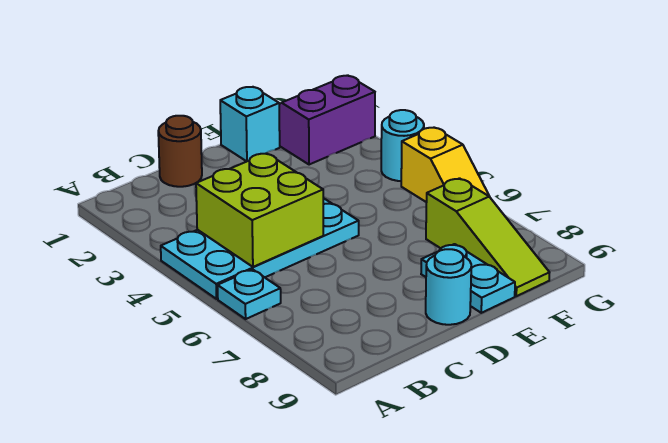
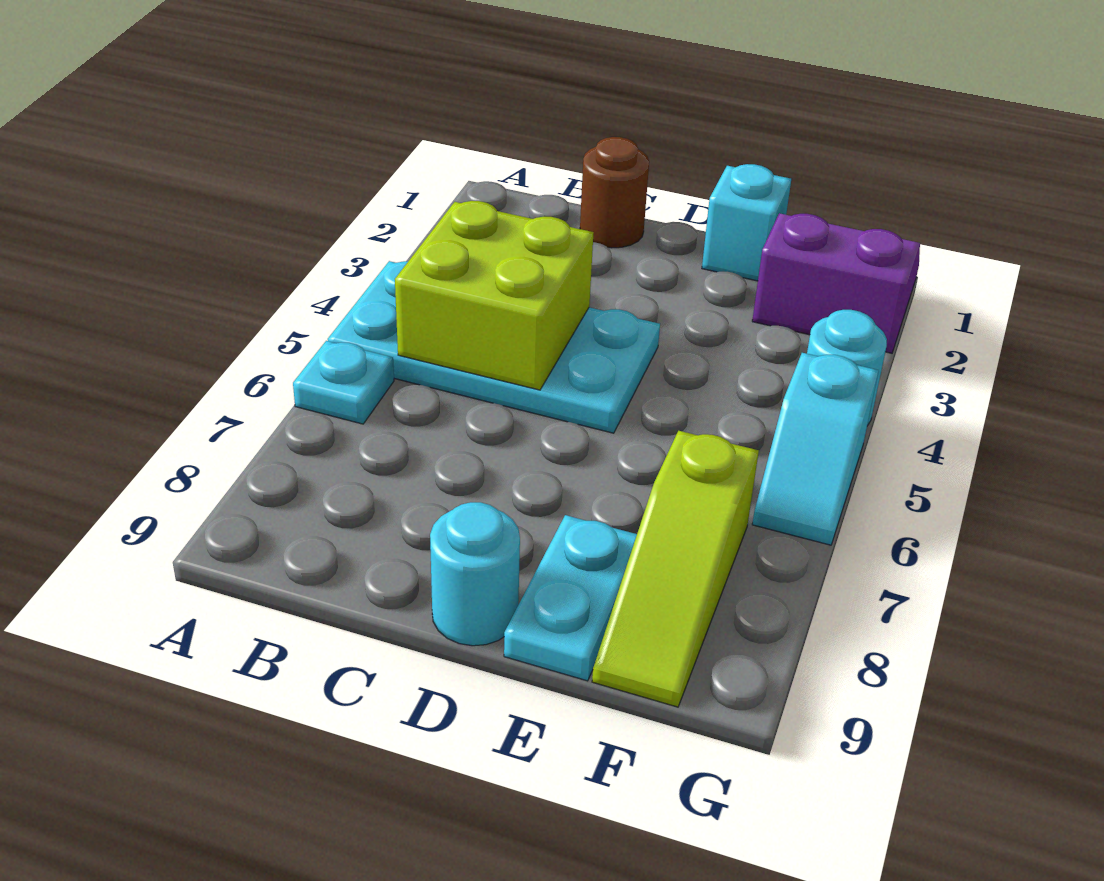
yellow 1x2 slope [401,128,489,202] -> cyan 1x2 slope [752,353,879,545]

